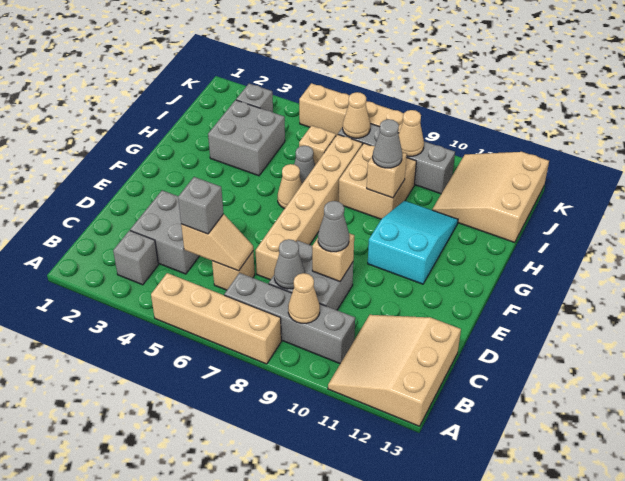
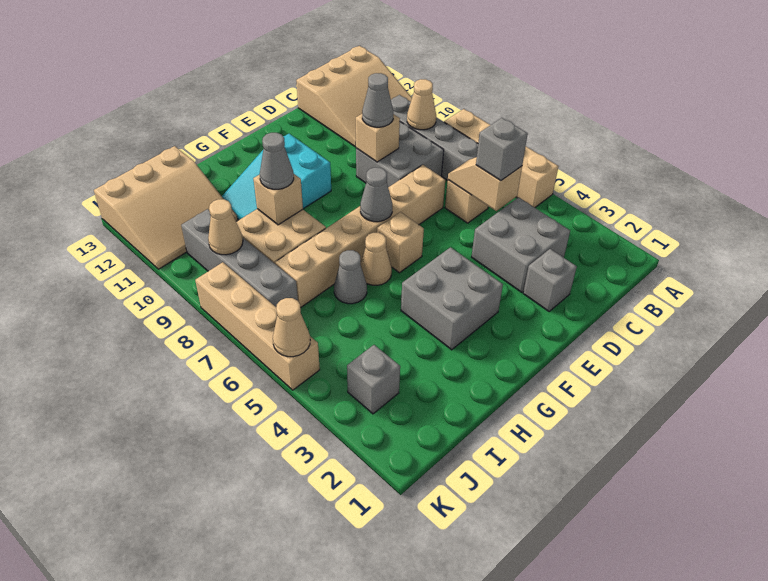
grey 1x1 brick [113,231,158,285] -> grey 1x1 brick moved to [523,249,577,311]
grey 1x1 cone [274,239,305,289] -> grey 1x1 cone moved to [360,168,392,222]
grey 2x2 brick [208,100,285,176] -> grey 2x2 brick moved to [401,247,503,350]
tan 1x1 brick [299,126,336,165] -> tan 1x1 brick moved to [377,212,424,273]
tan 1x1 cone [343,92,370,138] -> tan 1x1 cone moved to [273,298,310,357]

